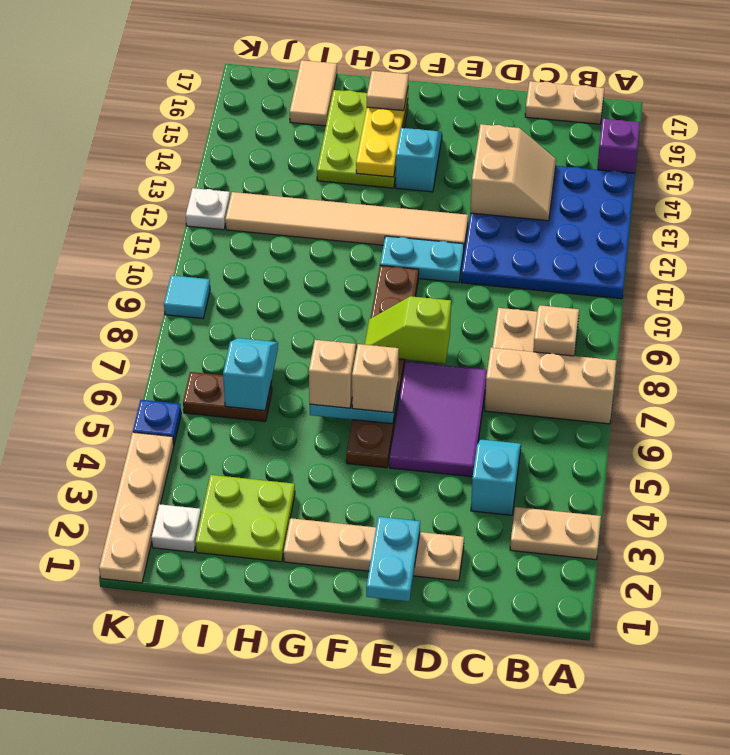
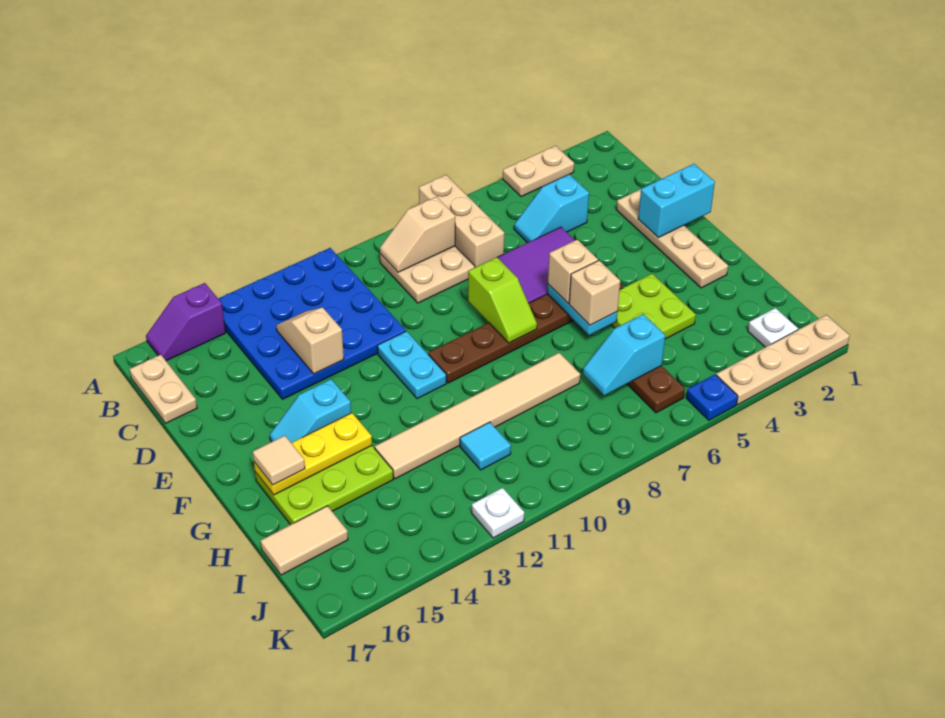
tan 1x2 plate [510,507,601,560] -> tan 1x2 plate turned to [503,146,574,197]
tan 2x2 slope [470,124,556,221] -> tan 1x2 slope [276,308,344,374]
cyan 1x2 plate [366,517,420,601] -> cyan 1x2 brick [638,164,715,238]
tan 1x6 tile [225,192,468,248] -> tan 1x6 tile turned to [375,353,580,479]
lime 2x2 plate [195,475,295,562] -> lime 2x2 plate moved to [611,274,696,339]
cyan 1x1 tile [164,275,210,319] -> cyan 1x1 tile moved to [460,422,511,470]

